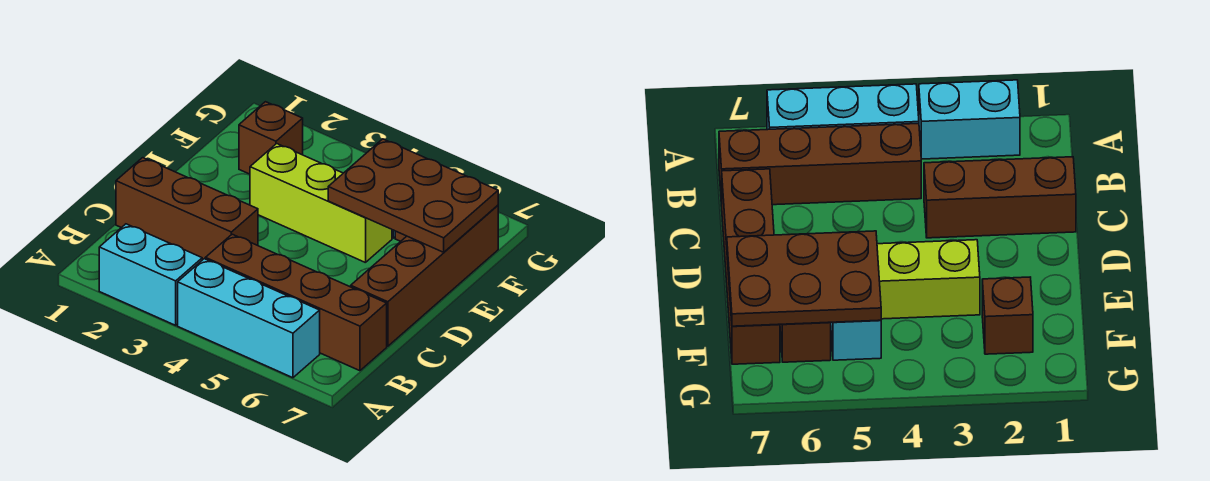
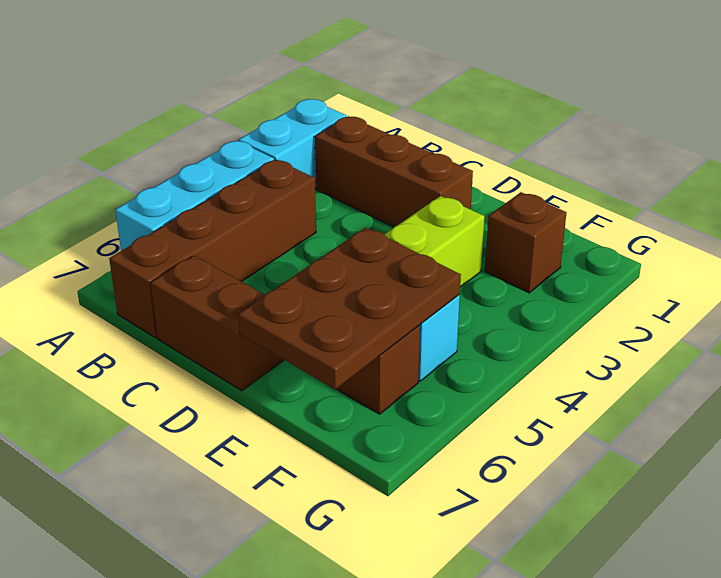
brown 1x3 brick [116,158,258,260] -> brown 1x3 brick turned to [315,116,473,227]
brown 1x4 brick [351,205,499,346] -> brown 1x2 brick [151,256,283,391]

